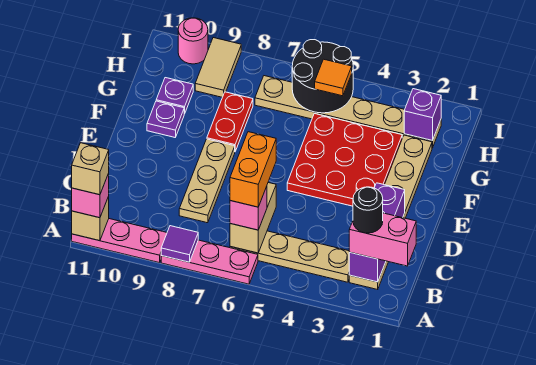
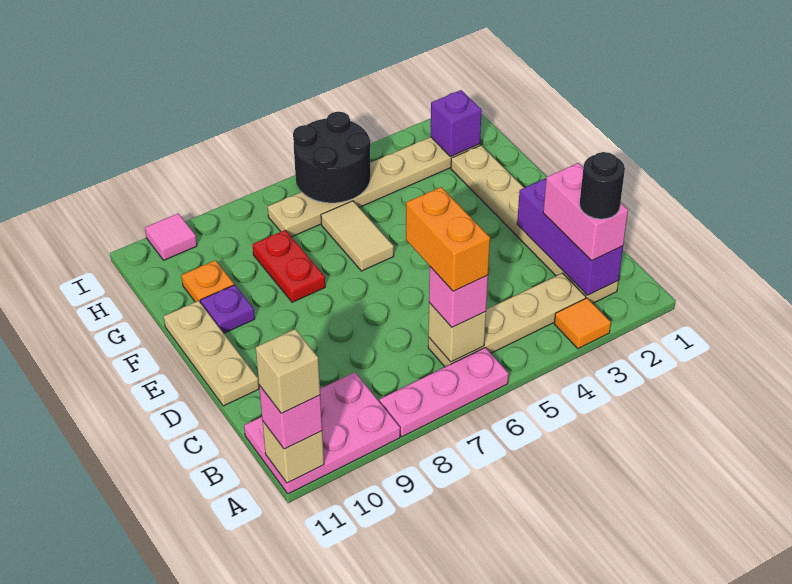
purple 1x1 tile [161,226,198,262] -> none
pink 1x3 plate [72,219,167,263] -> pink 2x3 plate [244,372,400,494]
pink 1x2 brick [349,213,416,266] -> pink 1x2 brick turned to [543,163,628,261]
tan 1x2 brick [230,183,276,253] -> tan 1x1 brick [428,303,486,362]
tan 1x3 plate [179,139,235,223] -> tan 1x3 plate moved to [164,301,259,406]
red 3x3 plate [287,114,402,206] -> none
purple 1x1 plate [156,78,193,114] -> orange 1x1 plate [181,260,234,303]
orange 1x1 tile [315,59,352,96] -> orange 1x1 tile moved to [554,298,611,349]
tan 1x2 tile [195,38,241,97] -> tan 1x2 tile moved to [321,201,394,271]
pink 1x1 round brick [178,18,208,64] -> pink 1x1 tile [145,214,197,260]

